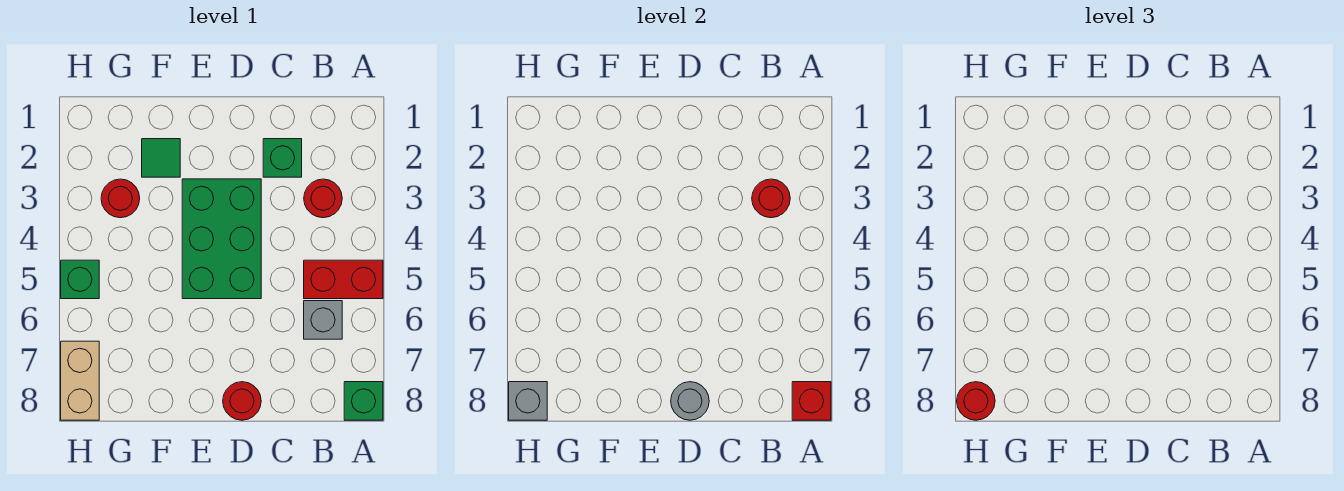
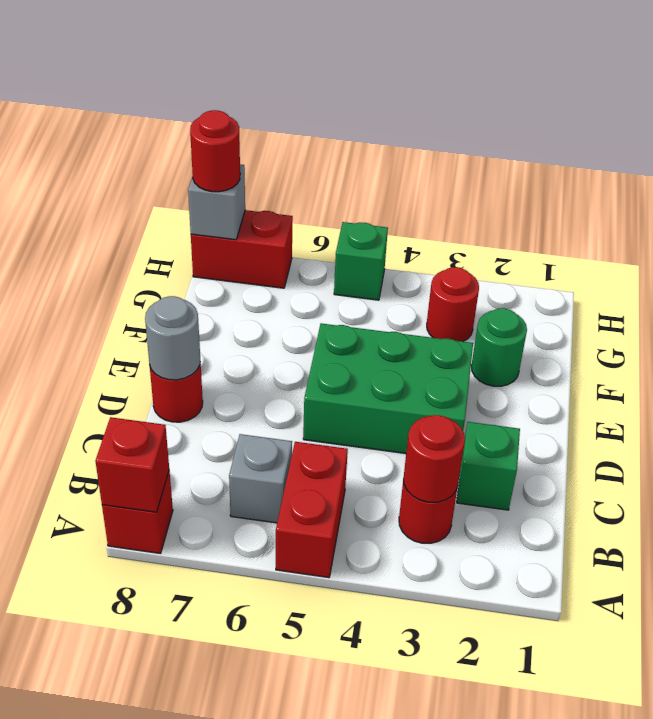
green 1x1 brick [344,382,383,420] -> red 1x1 brick [102,471,173,554]
green 1x1 tile [142,139,180,177] -> green 1x1 round brick [471,308,527,386]
tan 1x2 brick [61,341,99,420] -> red 1x2 brick [191,210,293,288]

